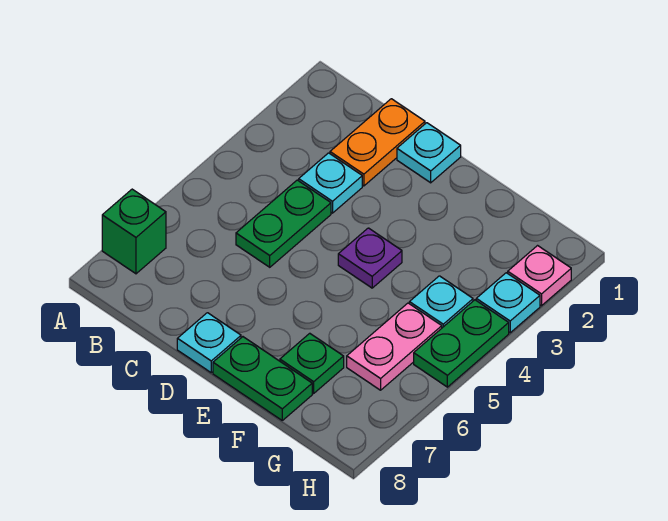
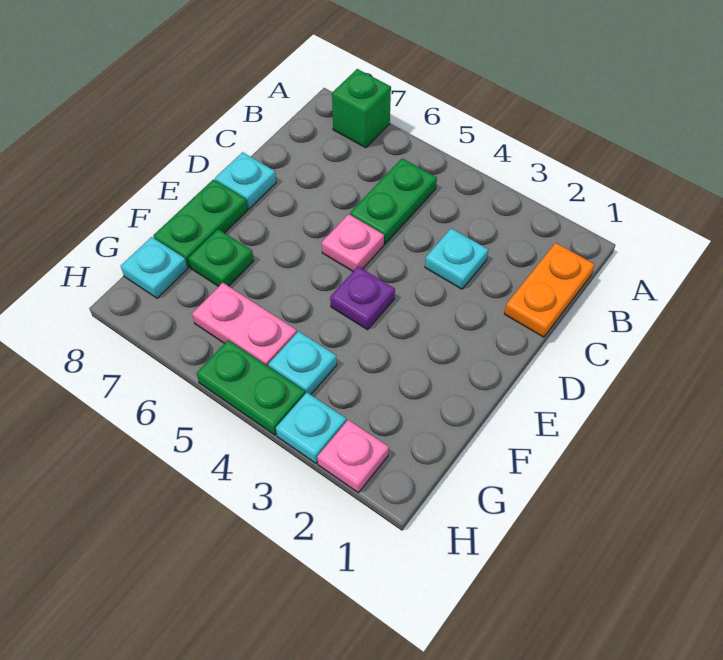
orange 1x2 plate [330,99,425,186] -> orange 1x2 plate turned to [504,243,595,337]
green 1x2 plate [236,180,331,267] -> green 1x2 plate turned to [350,158,437,244]
cyan 1x1 plate [397,123,461,183] -> cyan 1x1 plate moved to [121,237,188,298]
none -> pink 1x1 plate [322,214,384,271]

